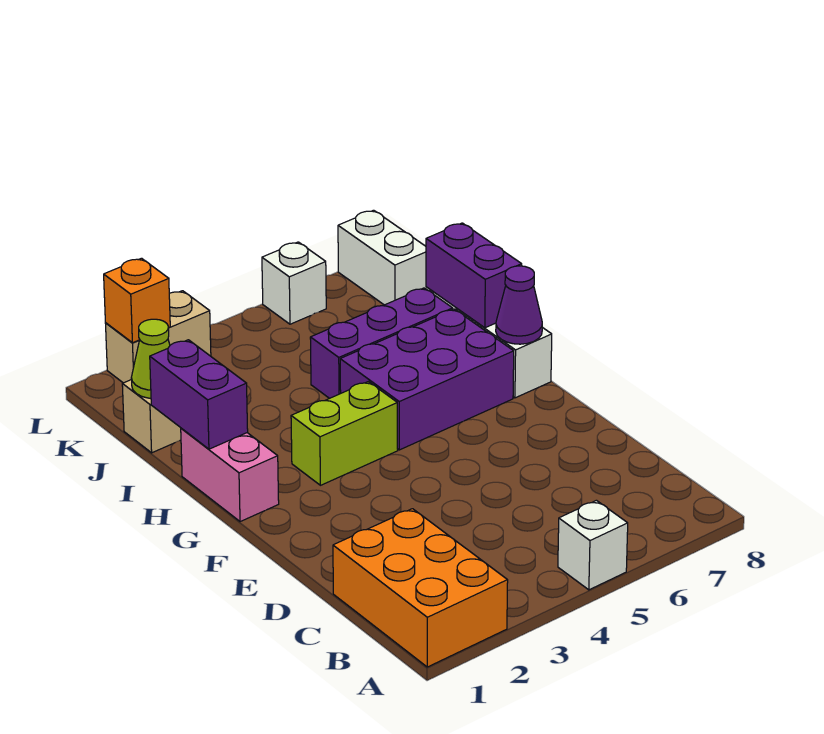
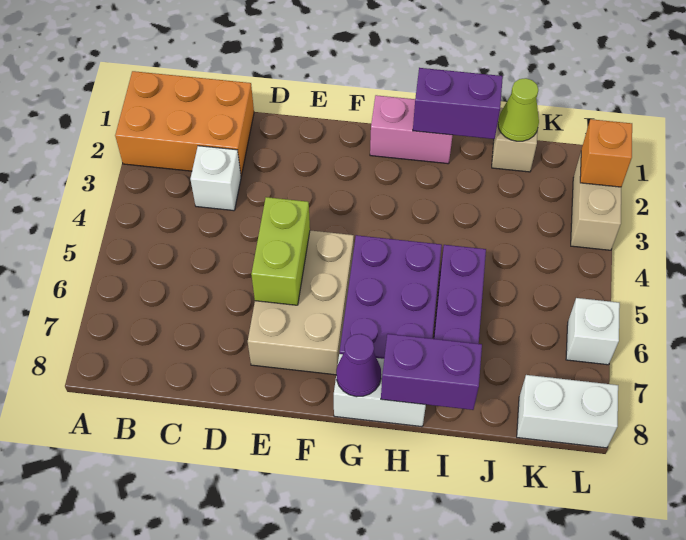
white 1x1 brick [558,500,628,590] -> white 1x1 brick moved to [190,146,241,211]
none -> tan 2x3 brick [248,230,354,375]
lime 1x2 brick [291,382,398,485] -> lime 1x2 brick moved to [251,197,310,305]

